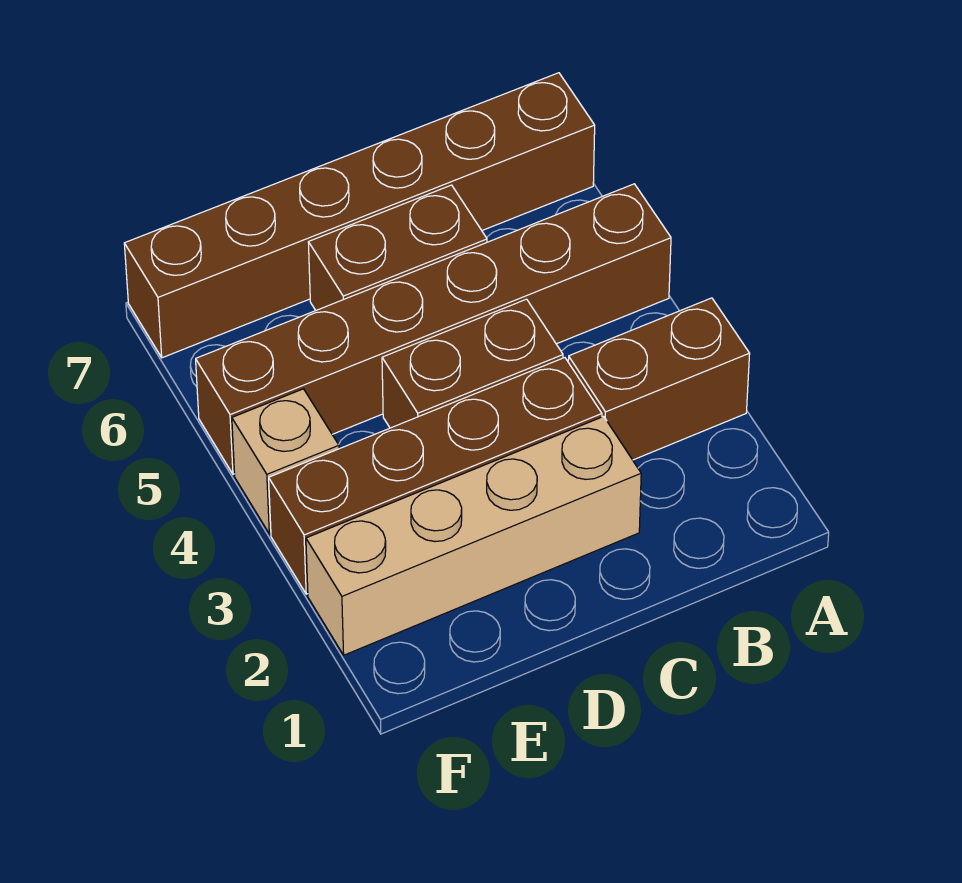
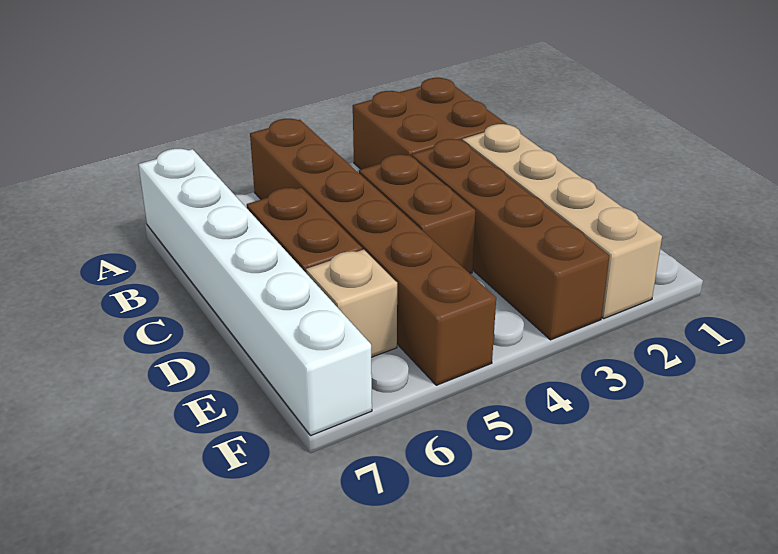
brown 1x2 brick [568,298,750,460] -> brown 2x2 brick [353,78,507,169]
brown 1x6 brick [124,73,595,358] -> white 1x6 brick [138,149,372,436]
tan 1x1 brick [232,389,339,534] -> tan 1x1 brick moved to [306,250,397,357]

